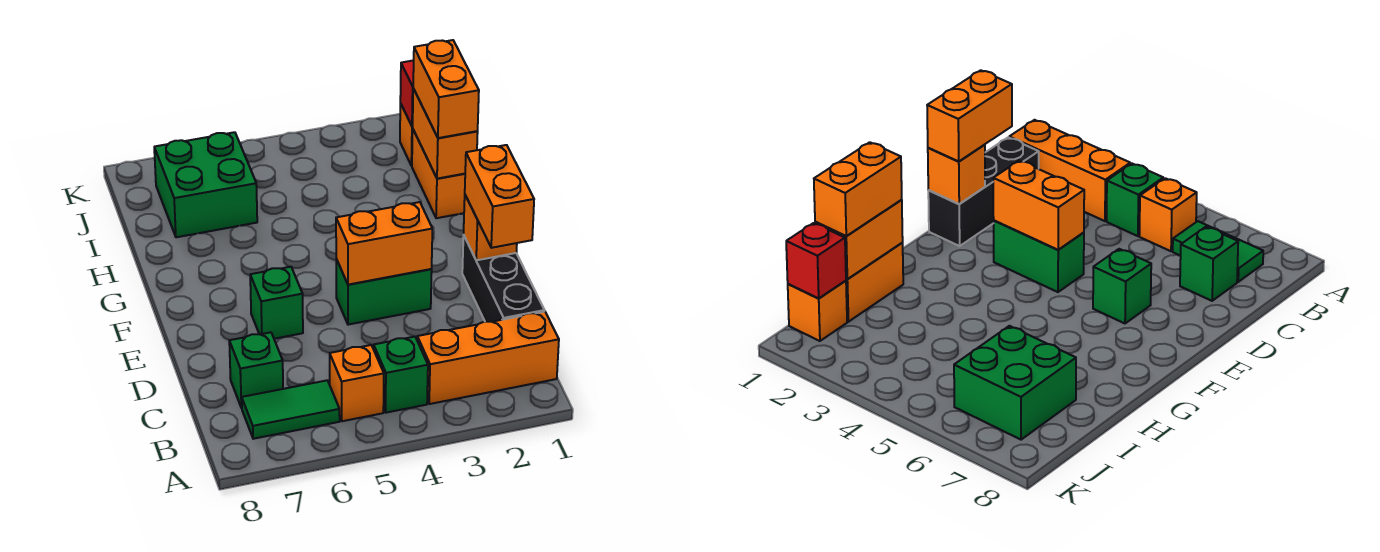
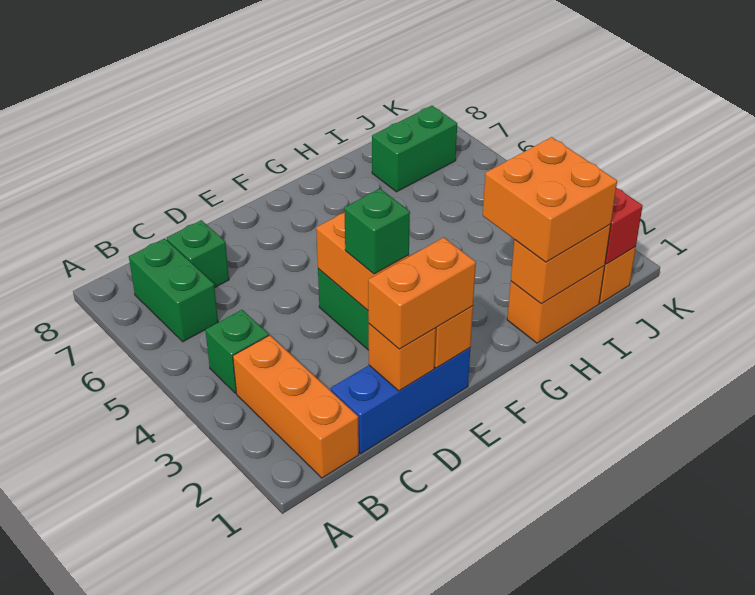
orange 1x1 brick [330,345,384,421] -> orange 1x1 brick moved to [369,324,436,391]
green 1x2 tile [242,380,340,439] -> green 1x2 brick [129,239,218,342]
black 1x3 brick [462,235,545,322] -> blue 1x3 brick [330,348,470,454]
green 1x1 brick [250,267,303,339] -> green 1x1 brick moved to [344,189,410,274]
orange 1x2 brick [413,40,479,138] -> orange 2x2 brick [483,137,617,262]
green 2x2 brick [154,132,257,237] -> green 1x2 brick [372,106,457,192]

